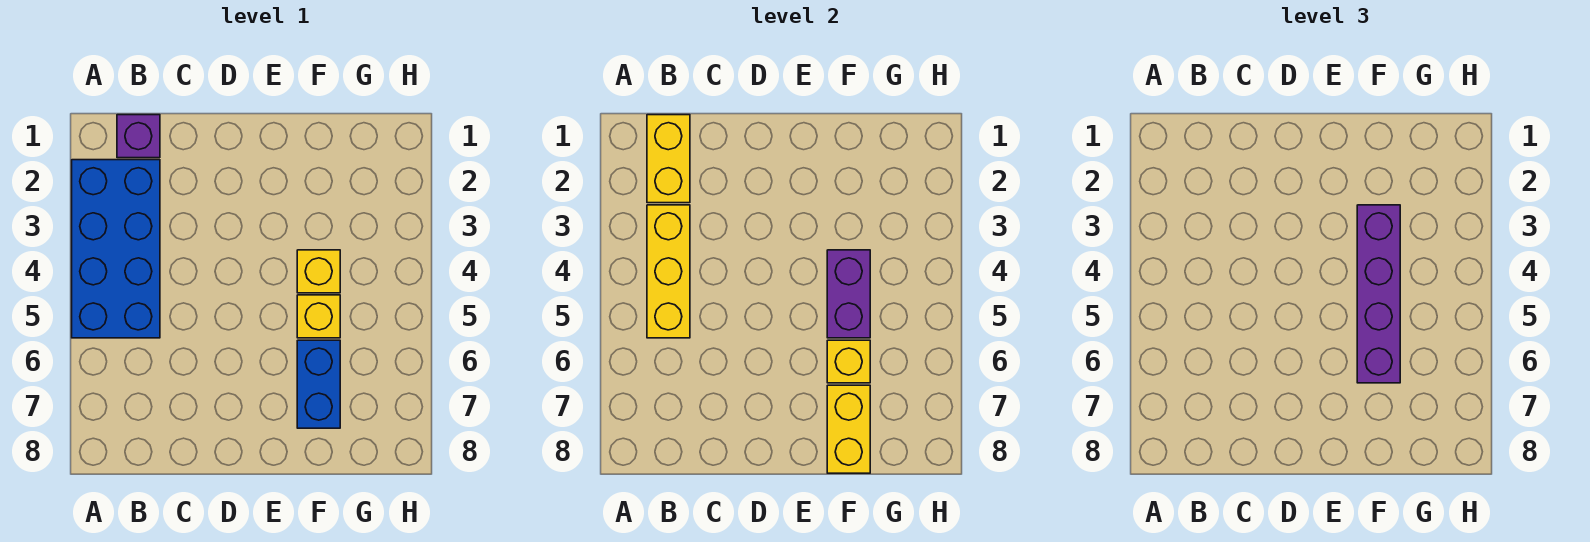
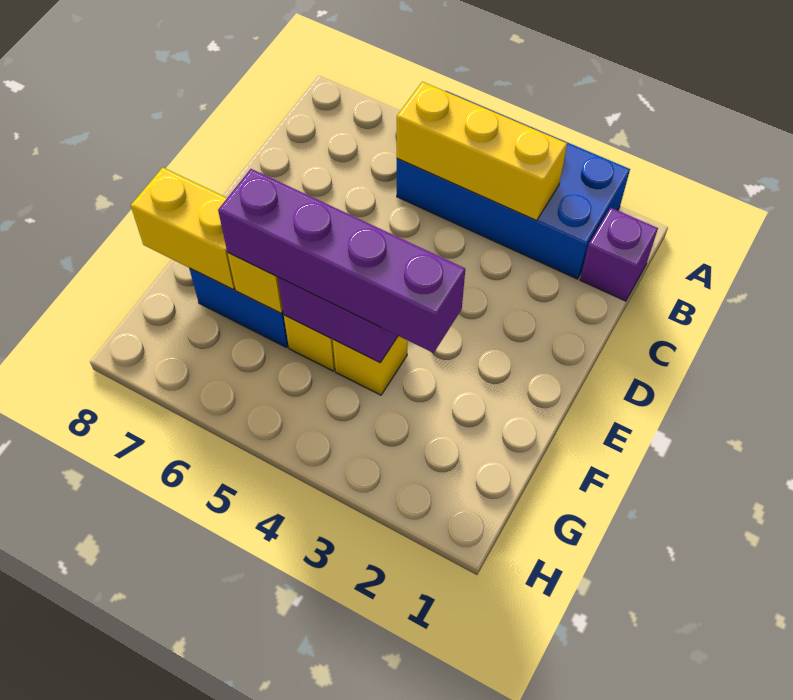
yellow 1x2 brick [647,115,690,203] -> none

